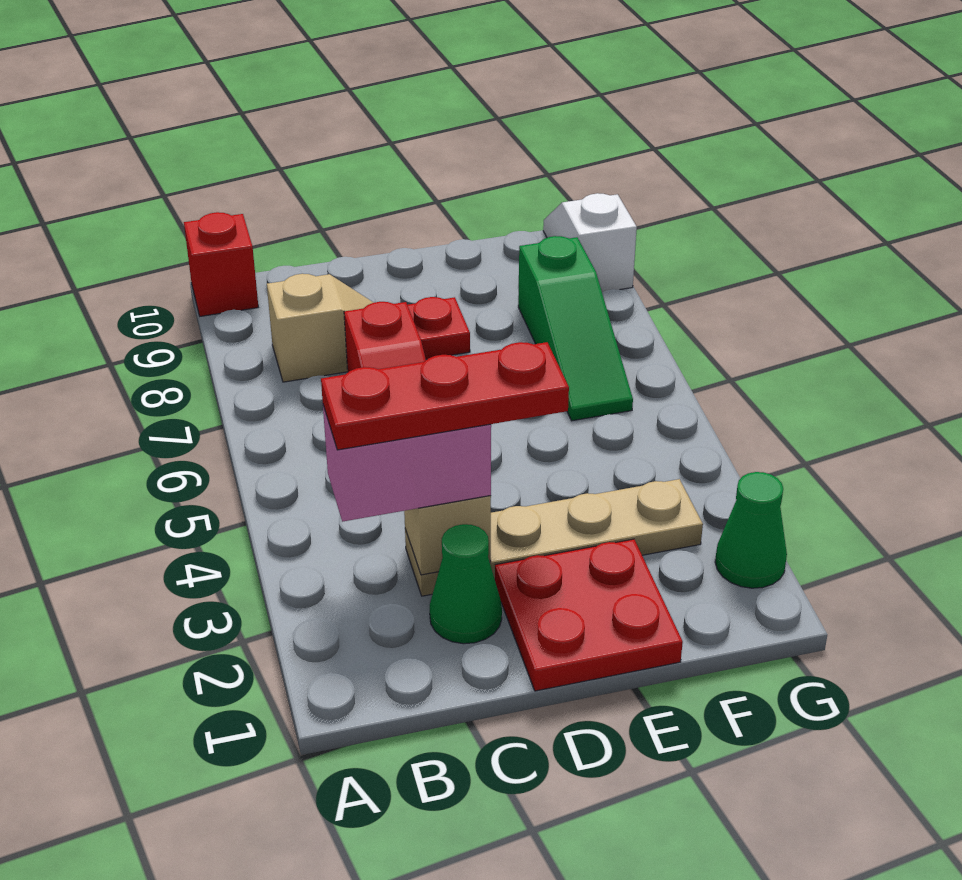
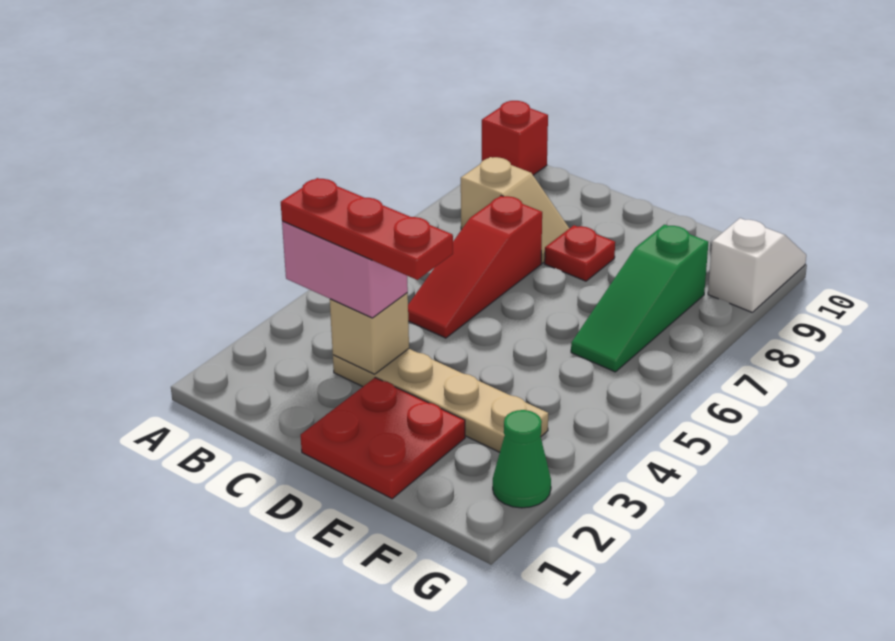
green 1x1 cone [430,524,502,644] -> none

